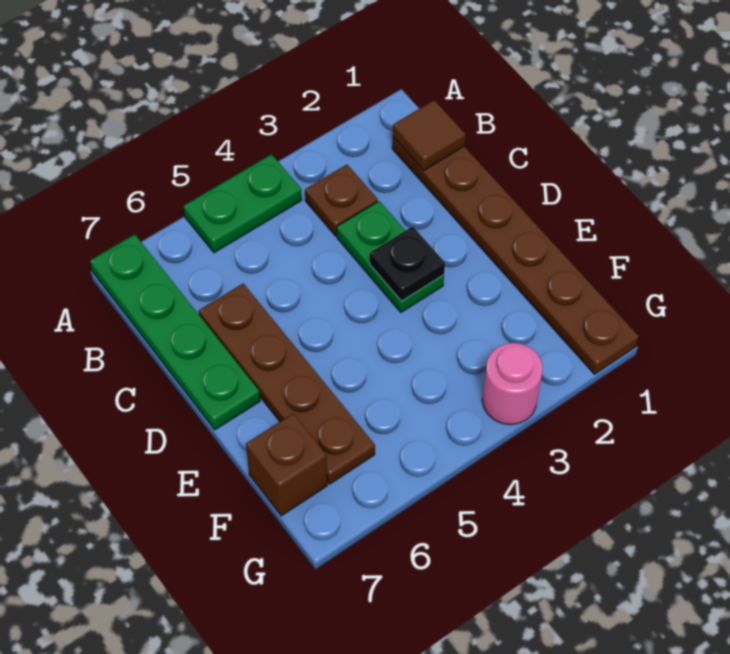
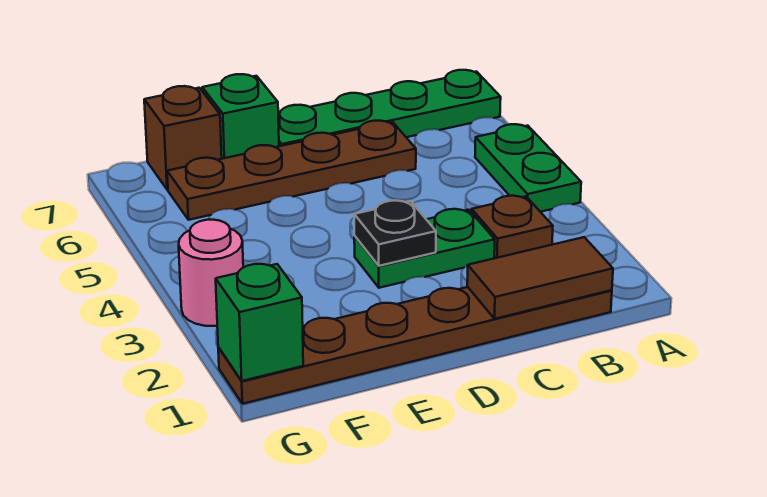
brown 1x1 tile [393,100,466,171] -> brown 1x2 tile [467,237,613,319]
none -> green 1x1 brick [202,74,279,159]
none -> green 1x1 brick [216,264,303,381]

